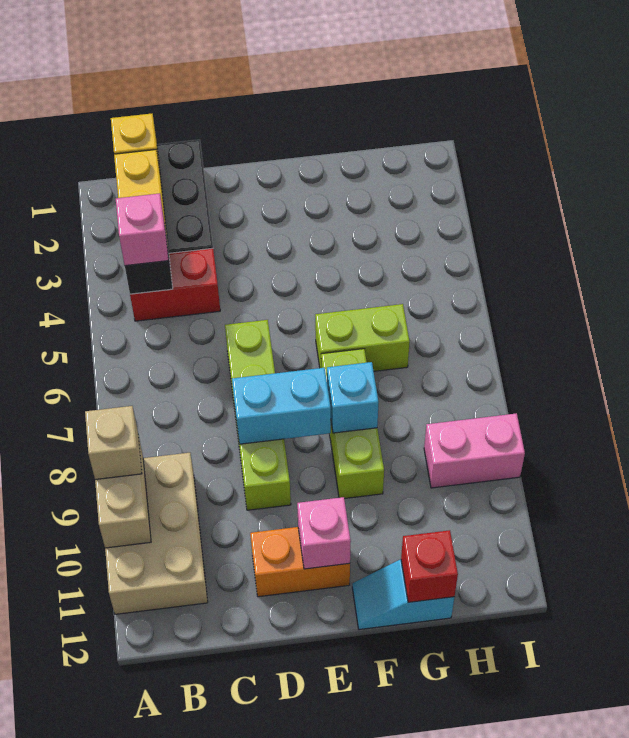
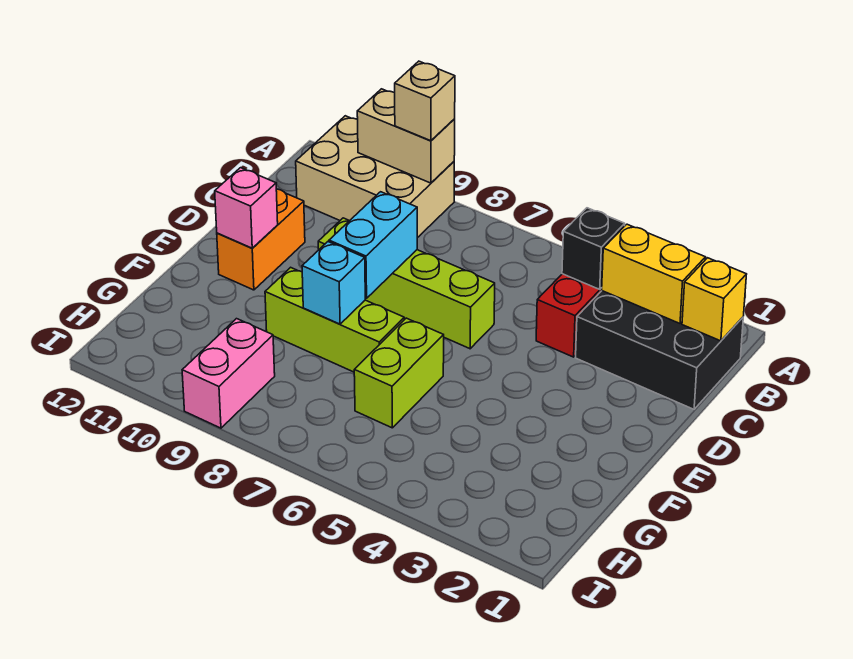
pink 1x1 brick [116,193,168,266] -> none
cyan 1x2 slope [352,560,454,630] -> none
red 1x1 brick [401,530,458,602] -> none

